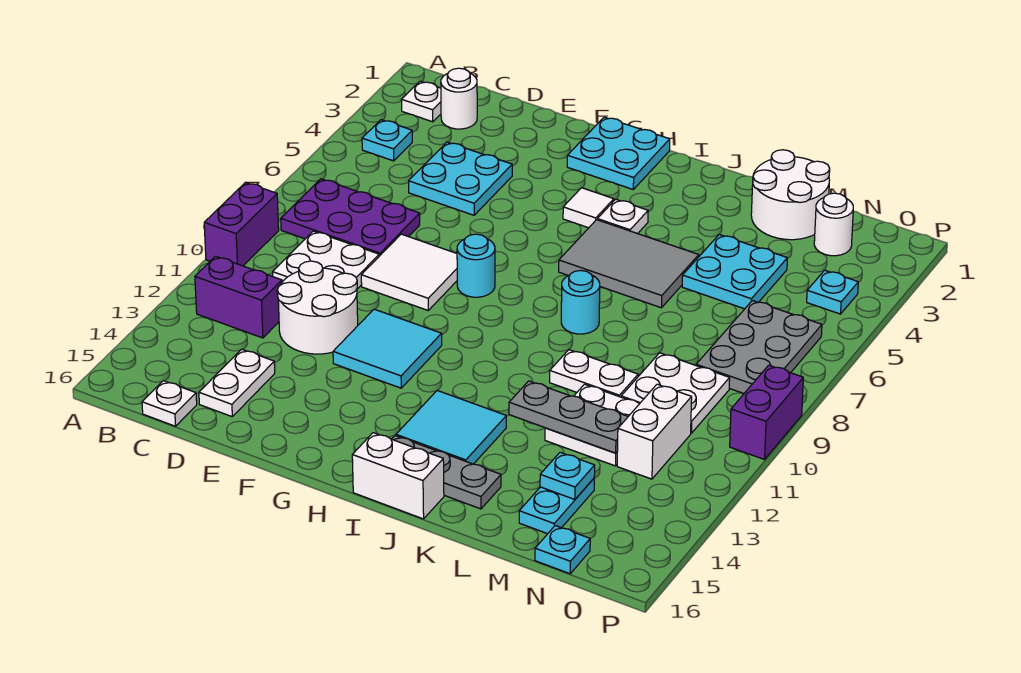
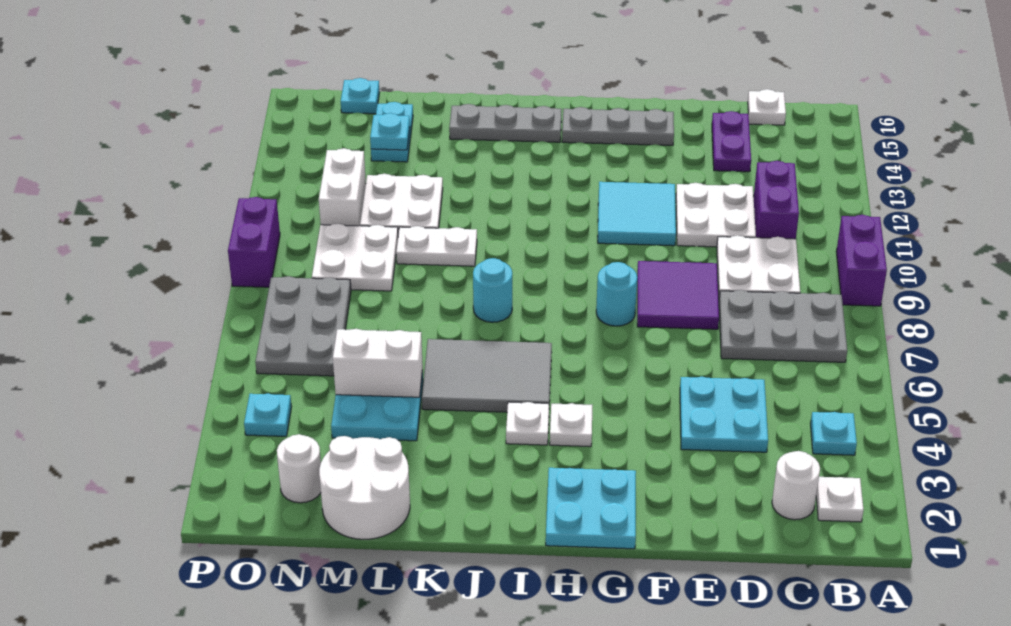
purple 2x3 plate [281,179,420,256] -> grey 2x3 plate [719,290,847,362]
purple 1x2 brick [195,256,282,338] -> purple 1x2 brick turned to [754,161,799,239]
white 2x2 round brick [277,261,358,354] -> white 2x2 plate [676,183,756,247]
white 1x2 plate [199,349,275,417] -> purple 1x2 plate [712,111,751,172]
white 2x2 tile [361,234,457,310] -> purple 2x2 tile [637,261,719,329]
white 1x1 tile [563,188,614,228] -> white 1x1 plate [550,403,592,447]
cyan 2x2 tile [396,391,506,464] -> none
white 1x2 brick [352,433,444,519] -> white 1x2 brick moved to [333,329,423,397]
grey 1x3 plate [509,381,628,453] -> grey 1x3 plate moved to [562,107,674,145]

